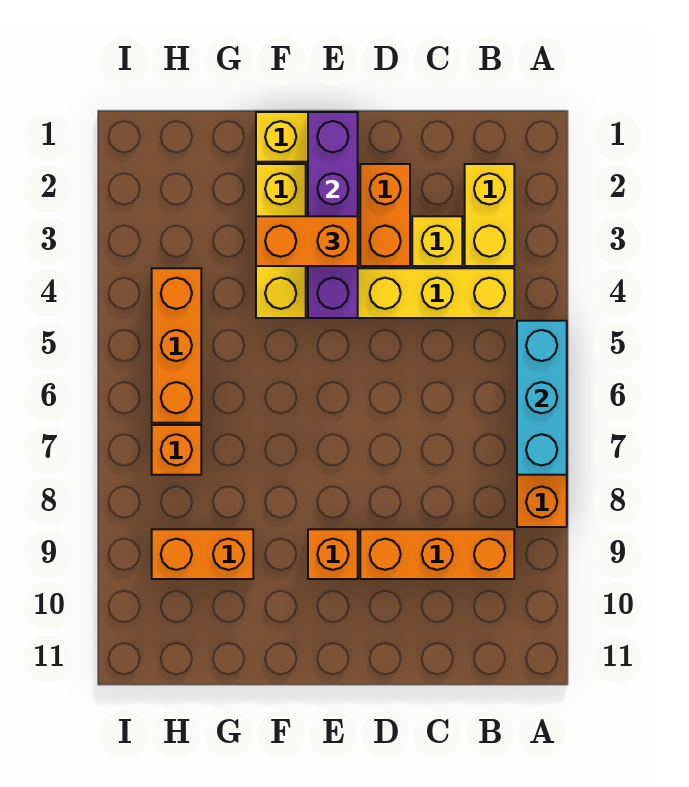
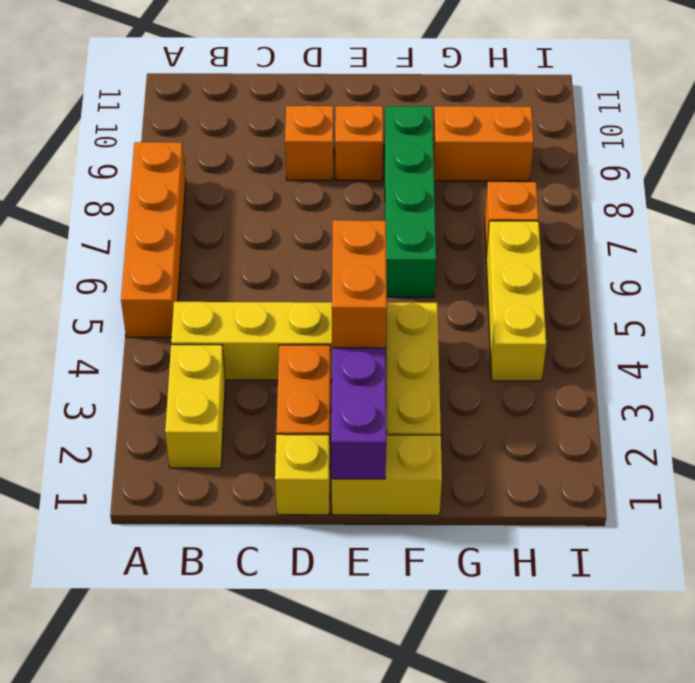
cyan 1x3 brick [517,321,567,475] -> none
orange 1x3 brick [360,529,514,579] -> orange 1x1 brick [285,105,334,180]
yellow 1x1 brick [412,216,462,266] -> yellow 1x1 brick moved to [275,434,330,515]
orange 1x2 brick [256,216,358,266] -> orange 1x2 brick turned to [332,220,387,348]
none -> green 1x4 brick [384,106,436,297]
orange 1x3 brick [152,268,201,423] -> yellow 1x3 brick [486,221,546,381]

